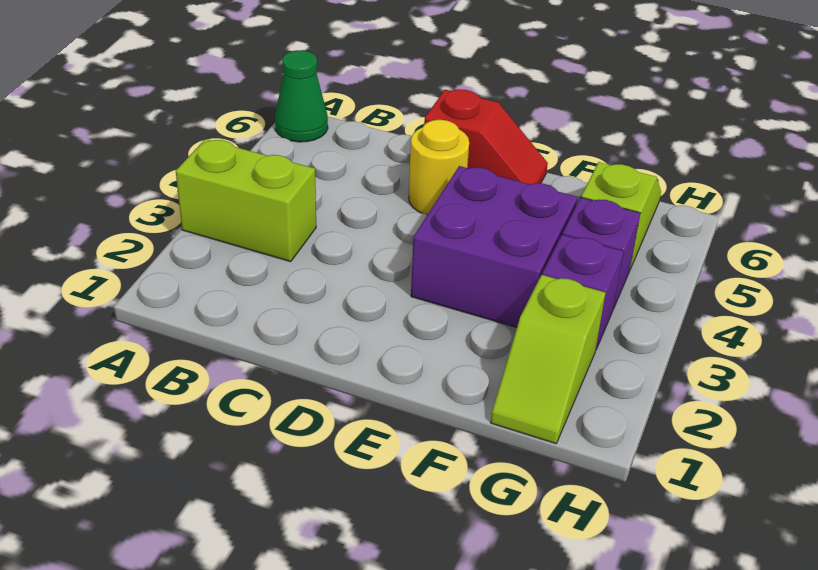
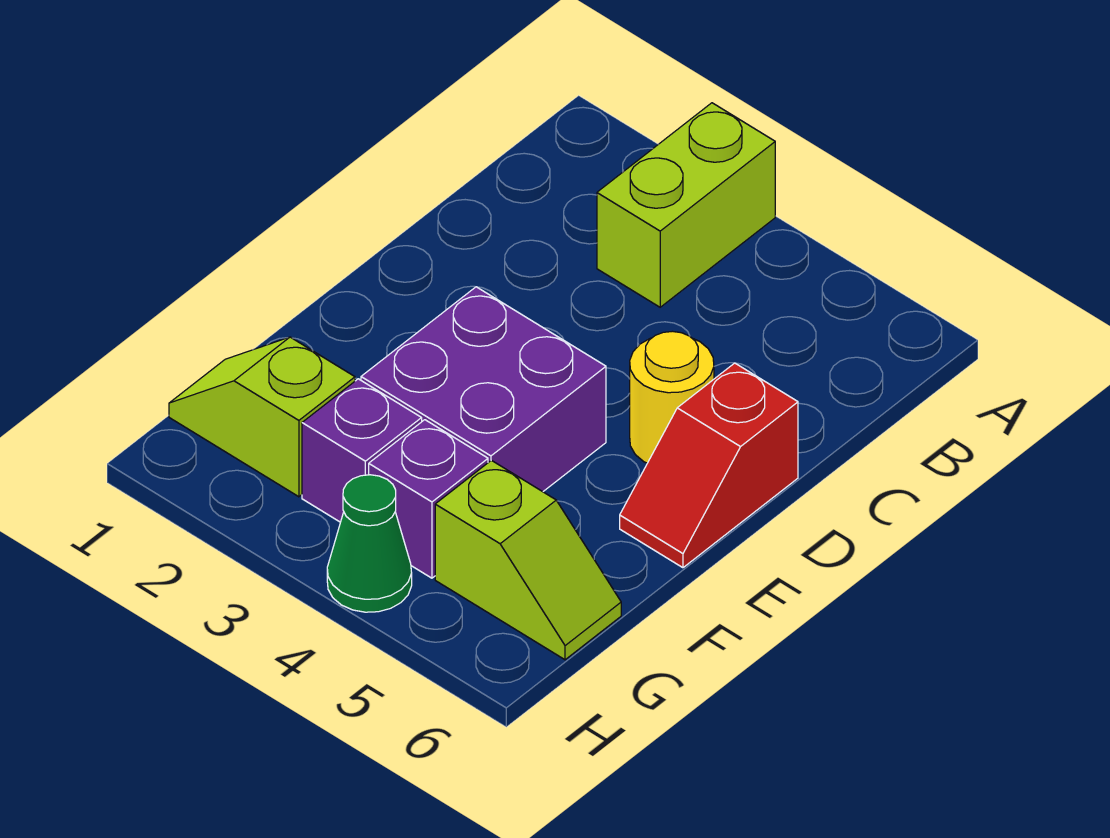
green 1x1 cone [275,51,328,142] -> green 1x1 cone moved to [327,475,412,612]

